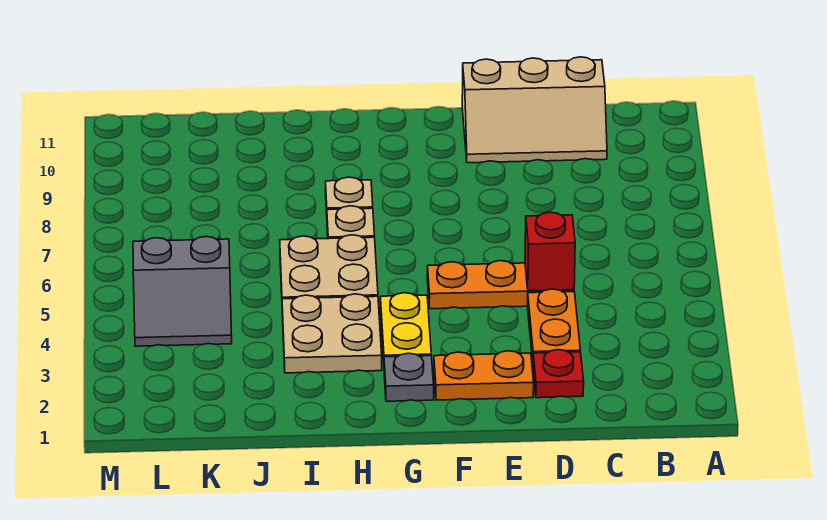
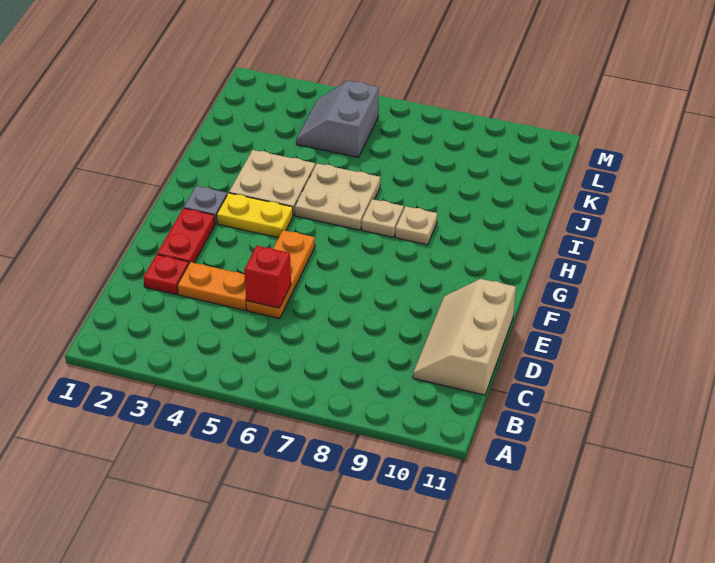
orange 1x2 plate [434,351,534,400] -> red 1x2 plate [157,208,215,263]

